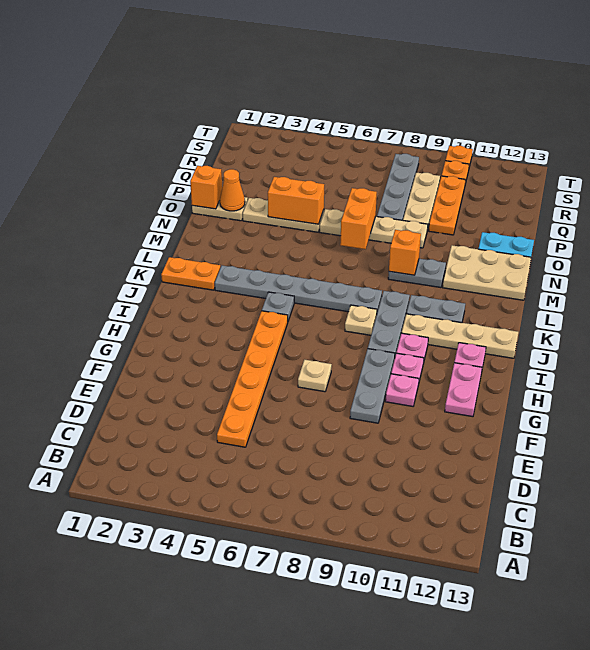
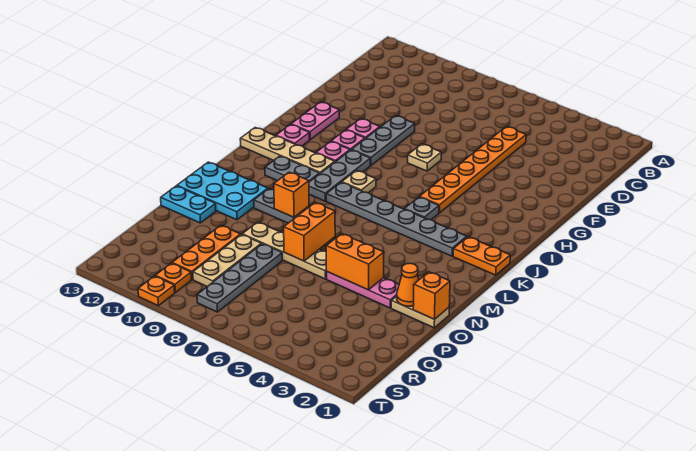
tan 2x3 plate [443,245,531,300] -> cyan 2x3 plate [177,162,268,220]
tan 1x3 plate [243,198,324,232] -> pink 1x3 plate [327,272,399,308]

